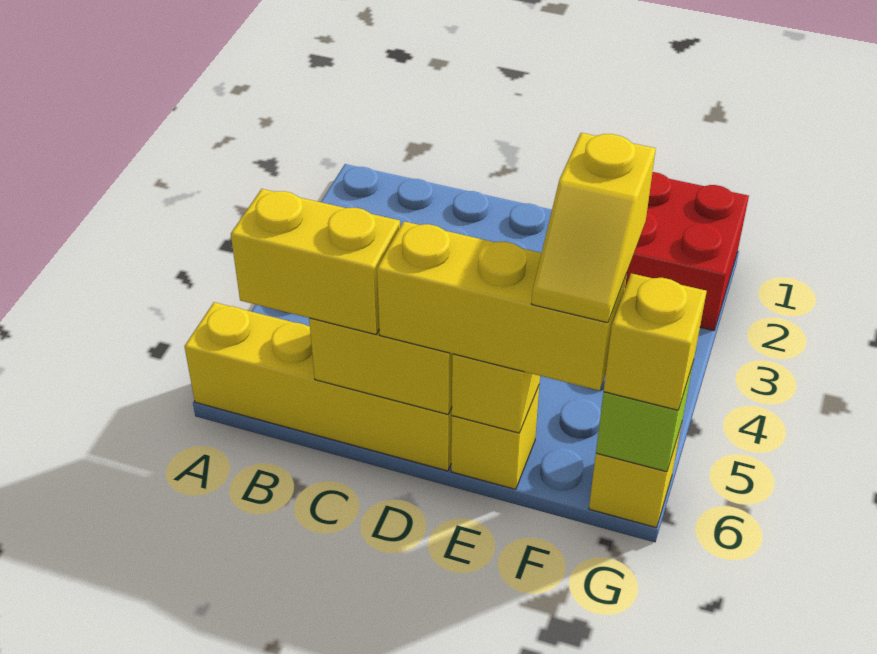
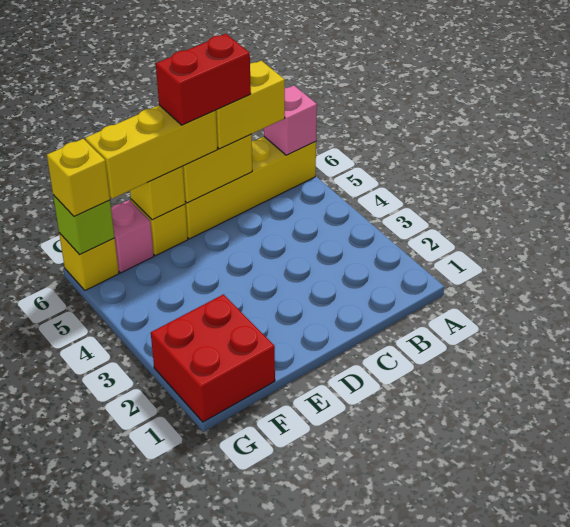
none -> pink 1x1 brick [264,85,317,155]
none -> red 1x2 brick [156,34,251,125]
yellow 1x2 slope [532,133,656,323] -> none
none -> pink 1x1 brick [111,200,154,273]

